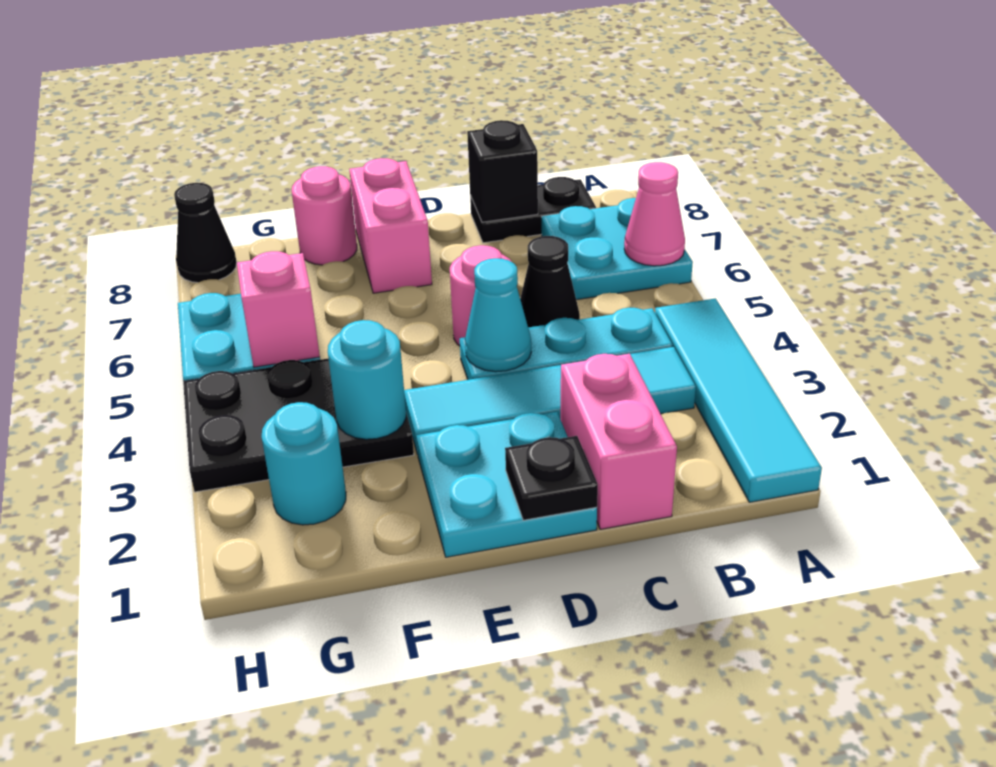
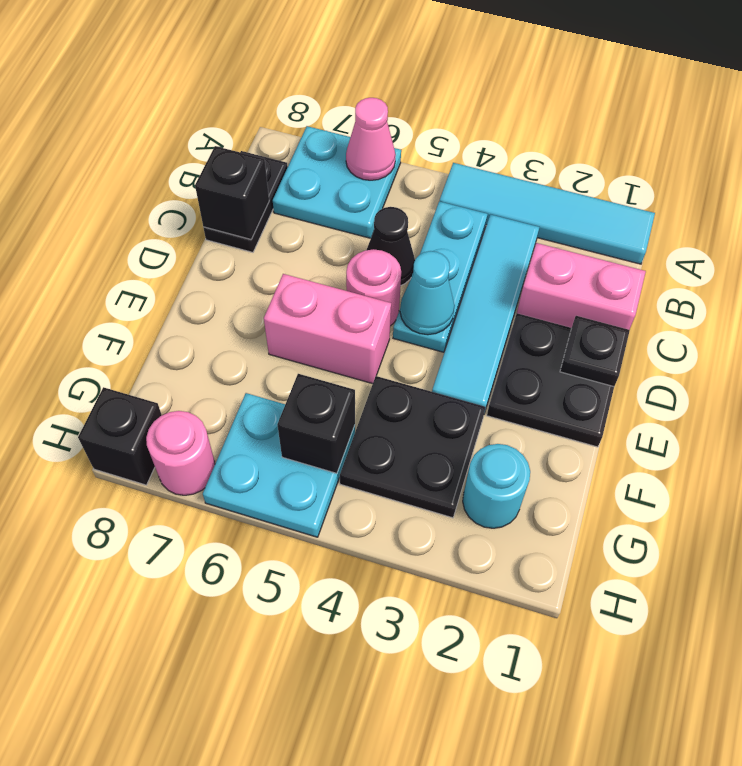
cyan 2x2 plate [416,412,597,557] -> black 2x2 plate [487,313,614,447]
pink 1x2 brick [349,158,432,293] -> pink 1x2 brick moved to [264,274,391,384]
black 2x3 plate [183,359,414,492] -> black 2x2 plate [340,376,486,518]
cyan 1x1 round brick [328,320,406,439] -> none
pink 1x1 round brick [292,166,357,265] -> pink 1x1 round brick moved to [146,411,215,495]
pink 1x1 brick [237,251,320,367] -> black 1x1 brick [277,374,355,473]
black 1x1 cone [174,183,237,283] -> black 1x1 brick [78,387,162,485]

